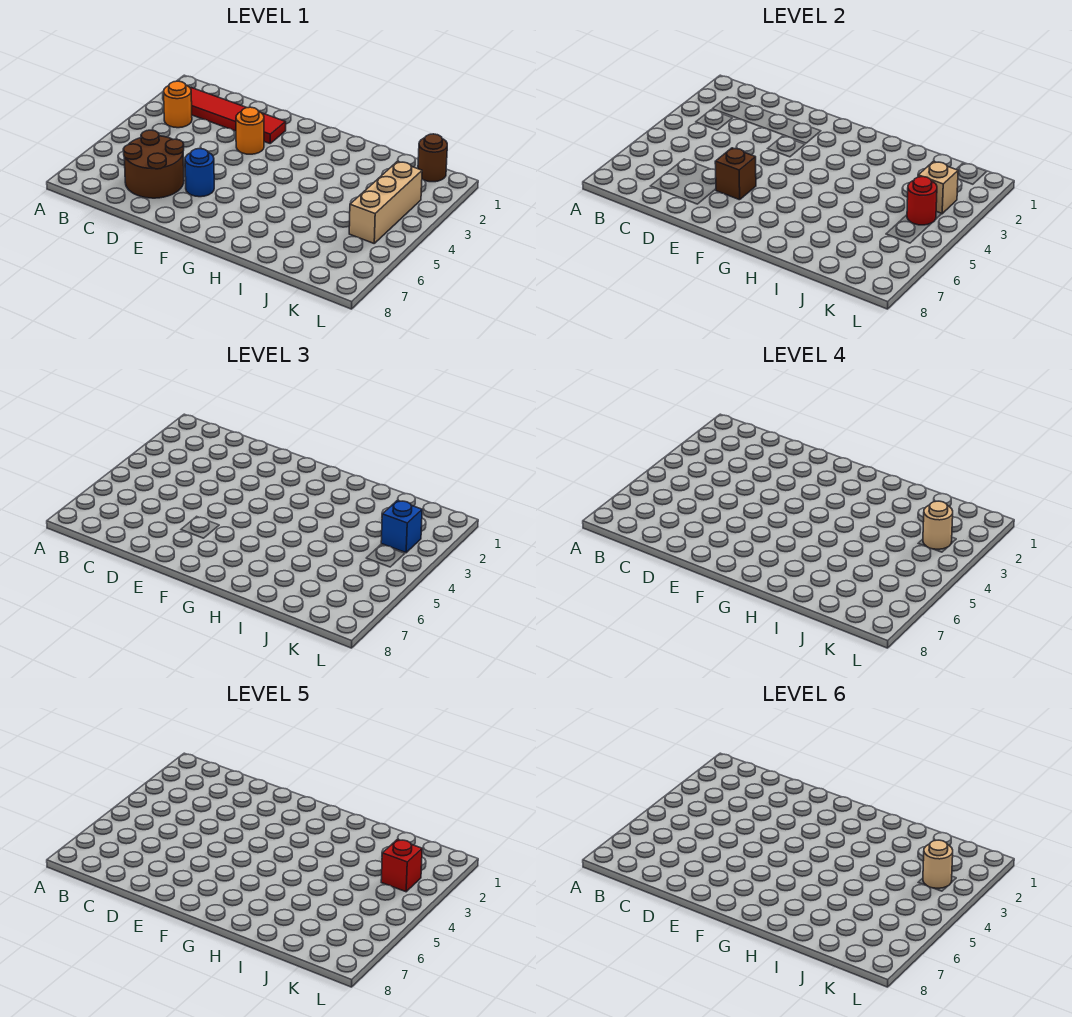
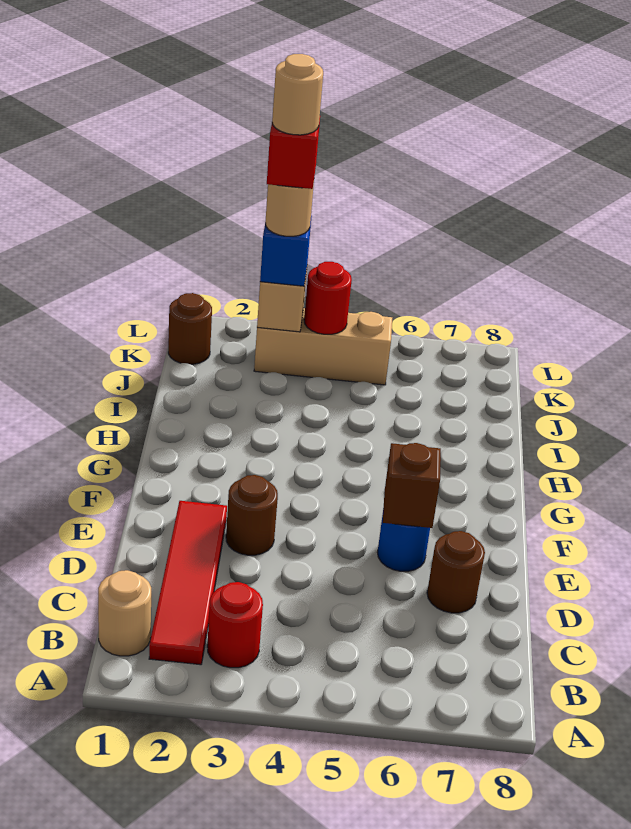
none -> tan 1x1 round brick [98,570,151,656]
orange 1x1 round brick [164,81,192,128] -> red 1x1 round brick [207,582,263,668]
brown 2x2 round brick [123,130,184,198] -> brown 1x1 round brick [427,531,485,613]
orange 1x1 round brick [236,107,264,154] -> brown 1x1 round brick [226,475,278,555]

